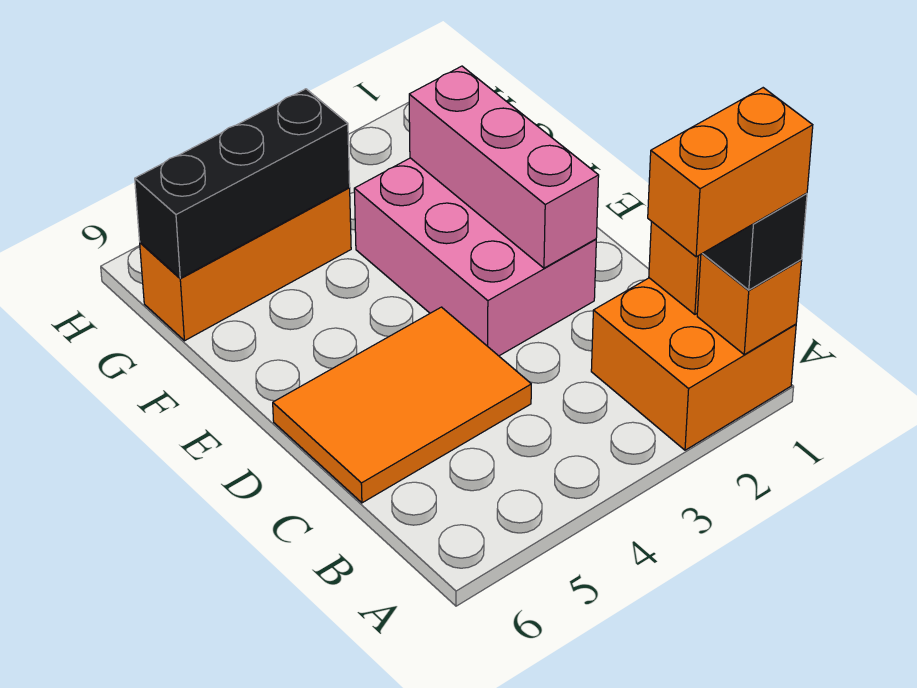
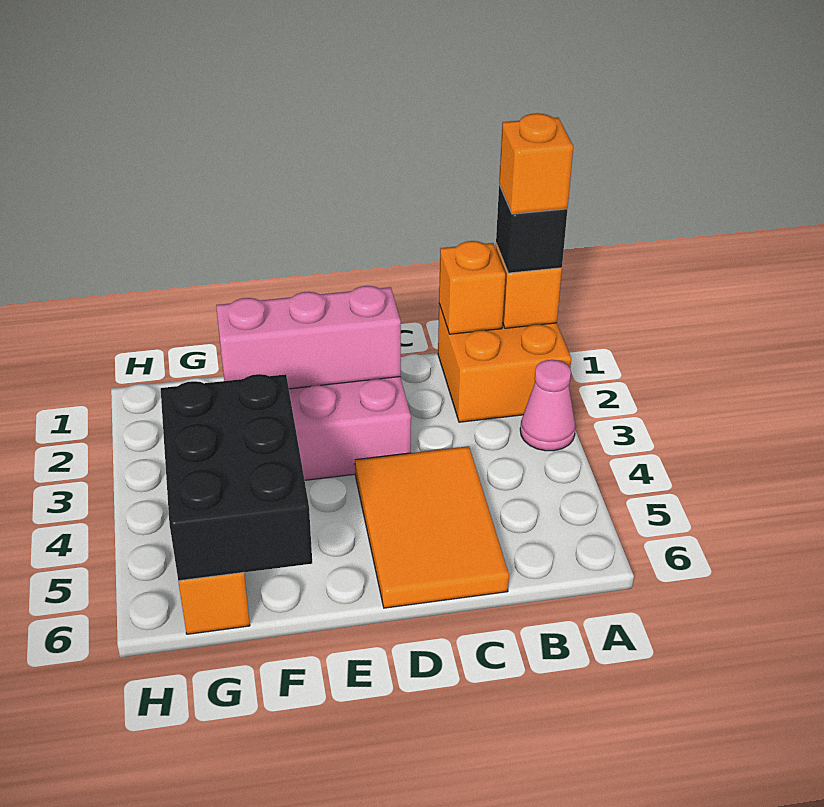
orange 1x2 brick [648,88,813,257] -> orange 1x1 brick [499,113,573,214]
none -> pink 1x1 cone [520,360,576,451]
black 1x3 brick [135,89,350,278] -> black 2x3 brick [161,374,312,581]

